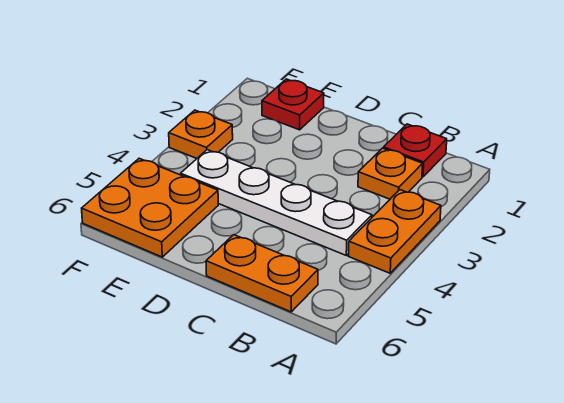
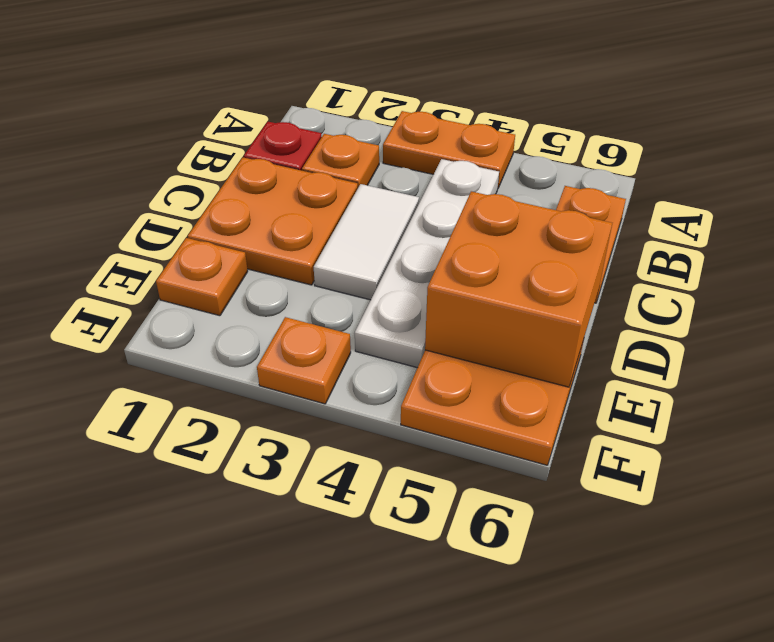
none -> orange 2x2 plate [188,157,358,285]
none -> white 1x2 tile [314,184,419,300]
none -> orange 2x2 brick [425,191,612,387]
red 1x1 plate [262,79,324,130] -> orange 1x1 plate [156,238,248,316]

